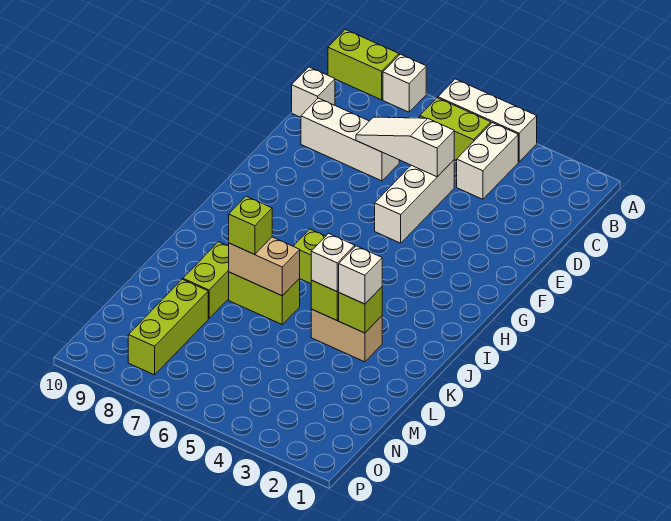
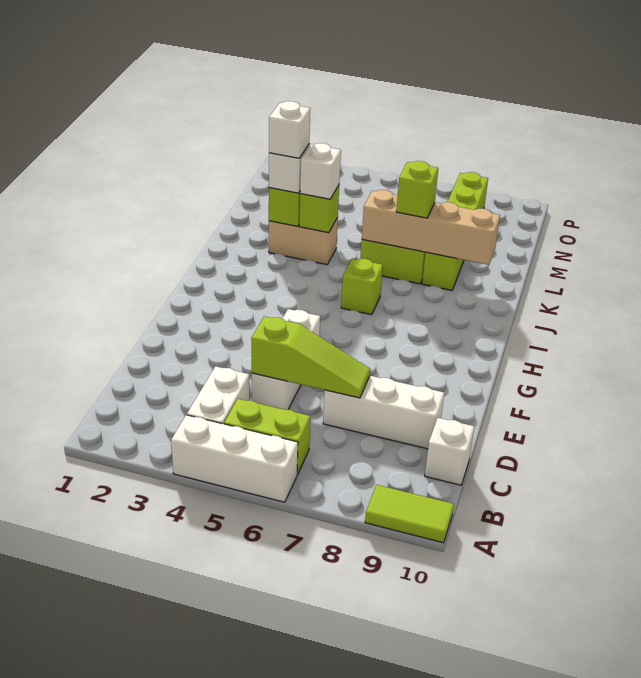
white 1x1 brick [383,54,426,112] -> white 1x1 brick moved to [269,101,310,158]
lime 1x2 brick [328,29,399,100] -> lime 1x2 tile [365,485,454,543]
white 1x3 slope [356,117,454,177] -> lime 1x3 slope [251,316,370,398]
tan 1x2 brick [229,237,300,296] -> tan 1x4 brick [362,190,500,265]

